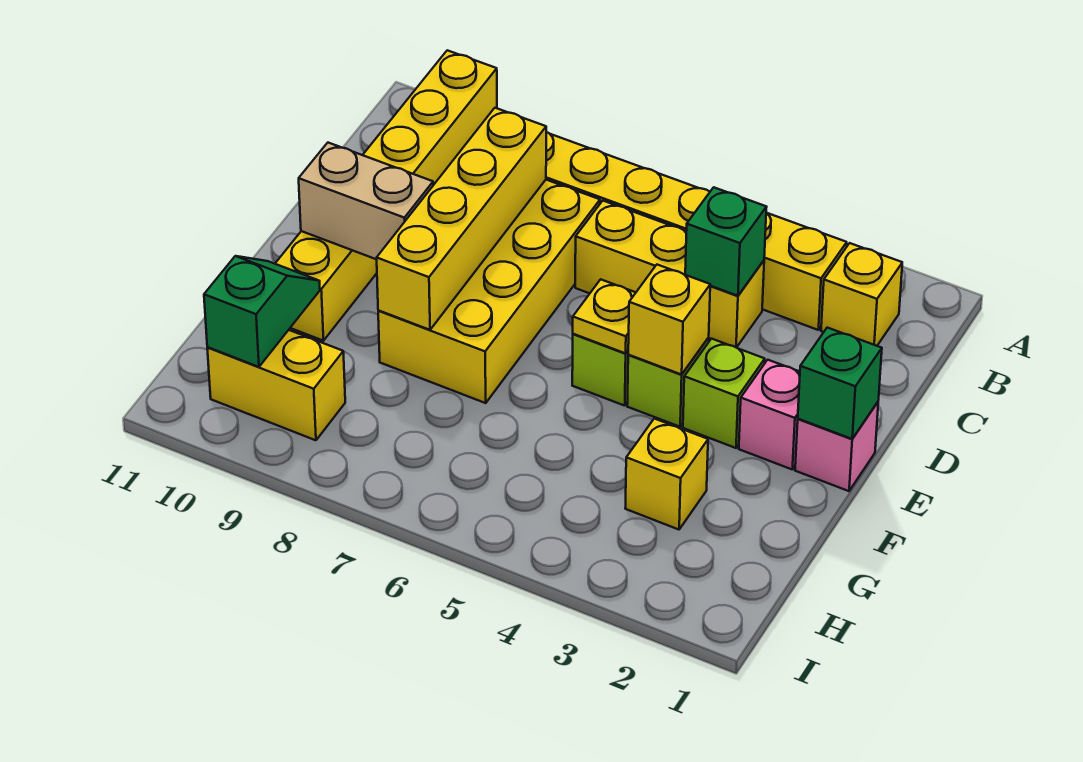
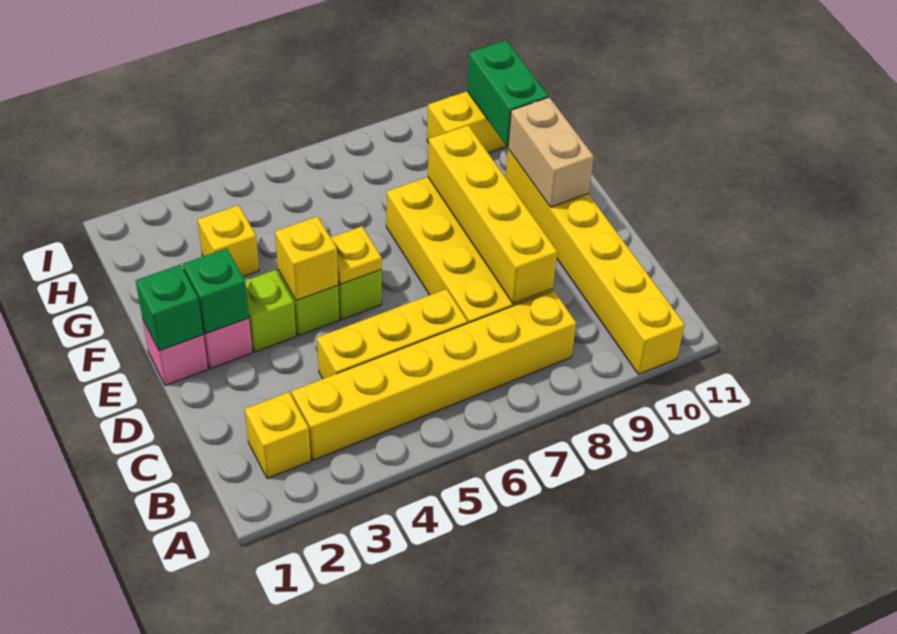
green 1x1 brick [685,187,767,296] -> green 1x1 brick moved to [183,248,249,334]
tan 1x2 brick [299,143,433,259] -> tan 1x2 brick turned to [508,97,594,207]
green 1x2 slope [204,256,320,367] -> green 1x2 brick [467,40,548,147]

